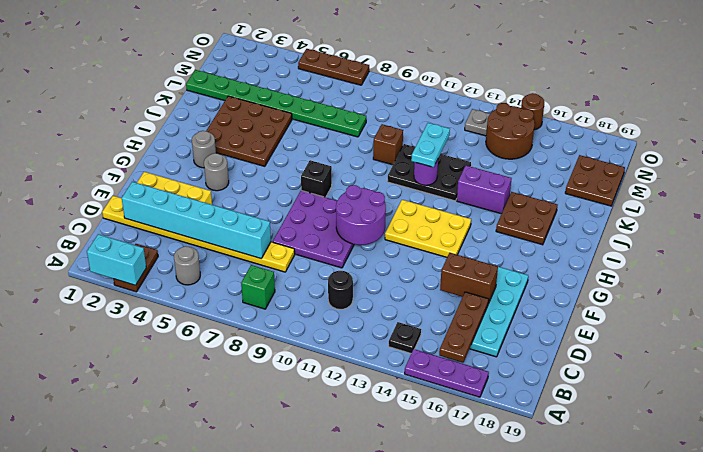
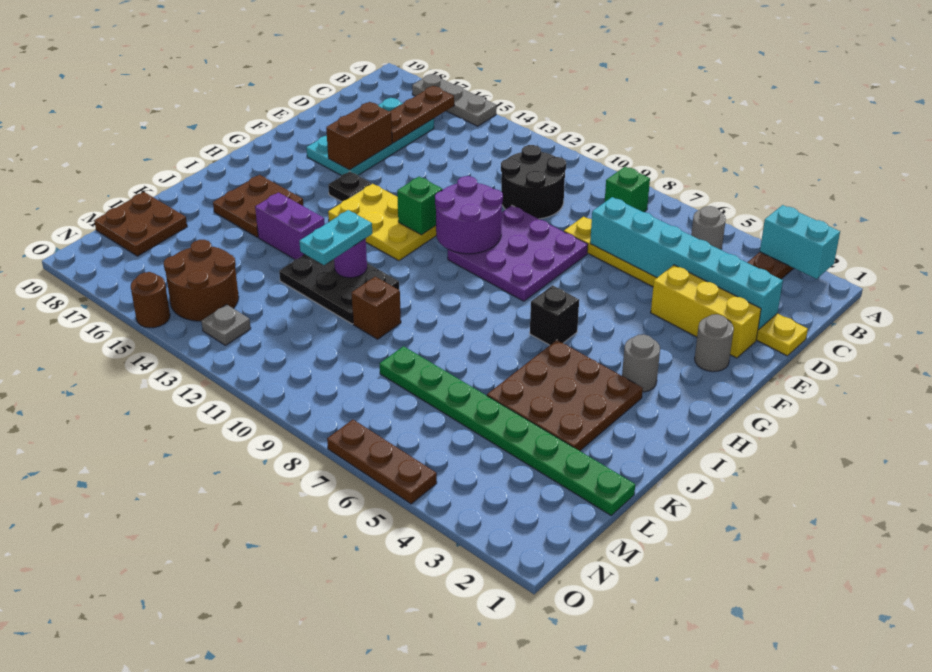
purple 1x3 plate [405,349,489,397] -> grey 1x3 plate [412,74,497,126]
black 1x1 plate [389,322,421,353] -> black 1x1 plate moved to [328,171,371,202]
black 1x1 round brick [328,271,353,309] -> black 2x2 round brick [501,145,566,219]
brown 1x2 brick [440,253,498,303] -> brown 1x2 brick turned to [326,102,392,170]
grey 1x1 round brick [204,153,229,191] -> grey 1x1 round brick moved to [695,314,734,372]
none -> green 1x1 brick [397,177,442,235]
black 1x1 brick [301,160,332,197] -> black 1x1 brick moved to [530,285,579,345]

